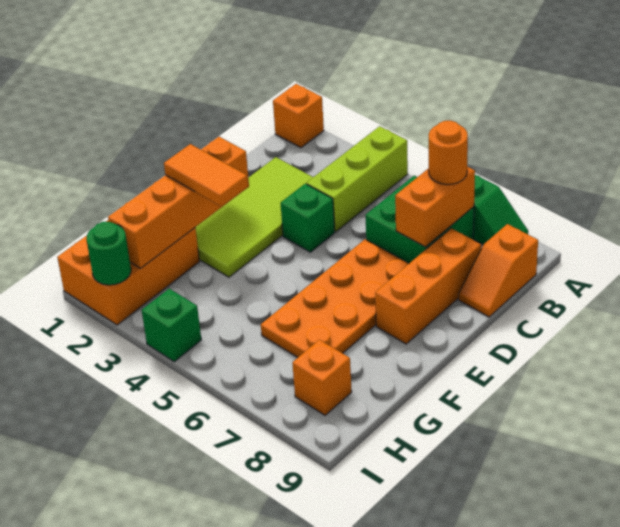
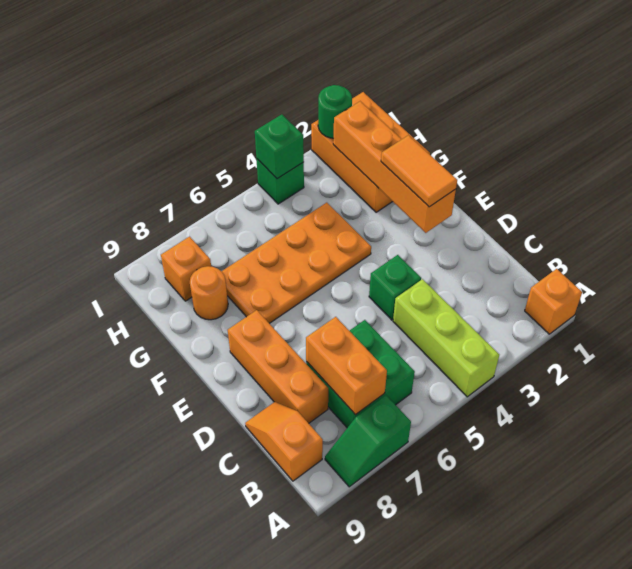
orange 1x1 round brick [429,121,468,185] -> orange 1x1 round brick moved to [190,266,228,320]
lime 2x4 tile [195,157,313,277] -> none
orange 2x4 plate [261,239,409,357] -> orange 2x4 plate turned to [222,203,371,323]
orange 1x2 tile [164,144,248,207] -> orange 1x2 tile turned to [381,135,457,207]
none -> green 1x1 brick [255,114,304,179]

